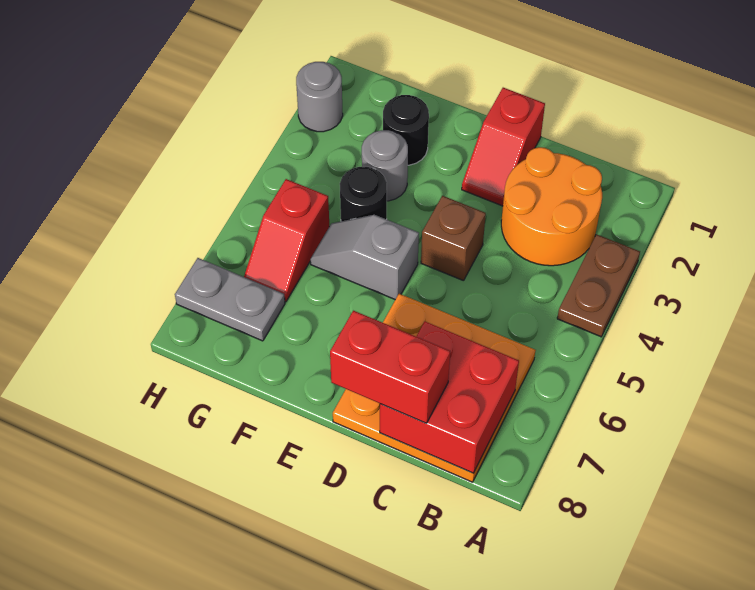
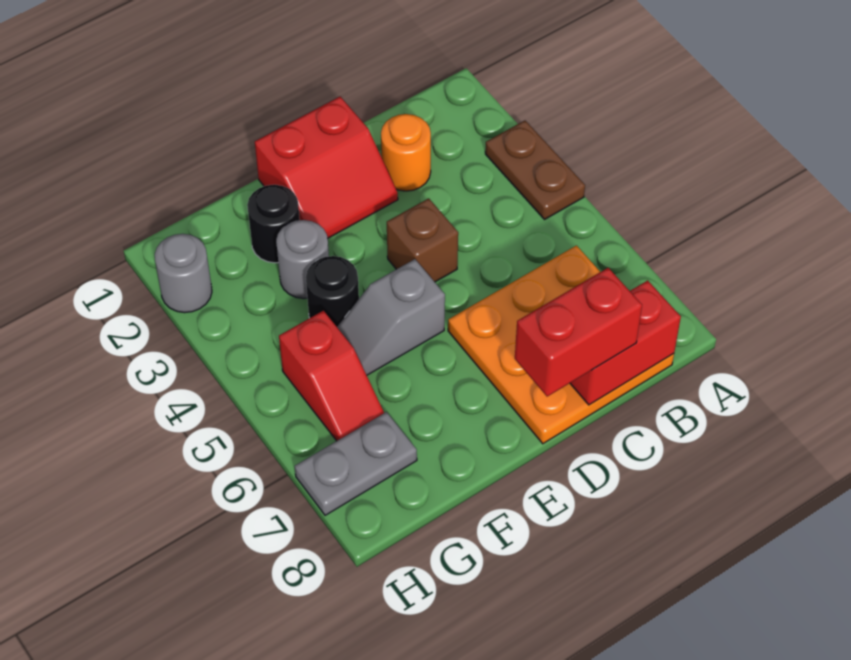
orange 2x2 round brick [501,147,602,266] -> orange 1x1 round brick [381,114,431,191]
red 2x2 brick [380,321,519,473] -> red 1x2 brick [570,280,681,405]
red 1x2 slope [462,88,545,206] -> red 2x2 slope [255,97,398,238]

